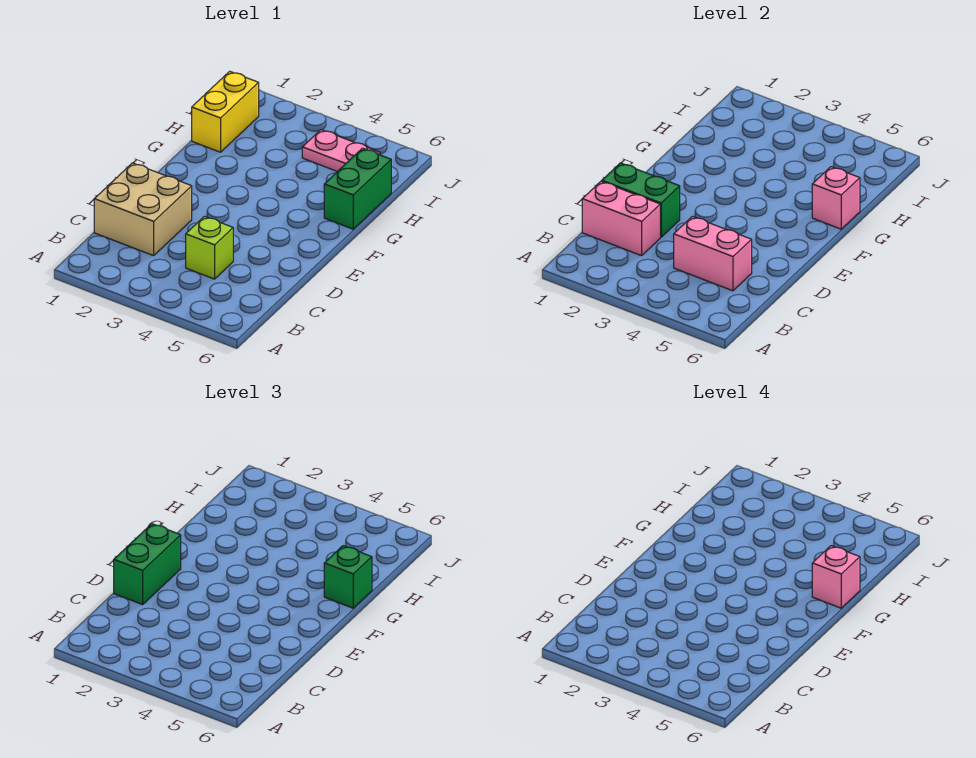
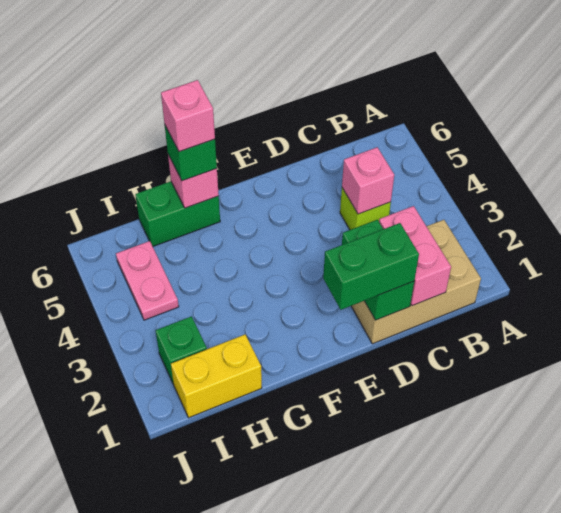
tan 2x2 brick [94,163,192,256] -> tan 2x3 brick [351,220,481,344]
pink 1x2 brick [674,217,752,291] -> pink 1x1 brick [342,147,394,214]
none -> green 1x1 brick [156,316,207,384]

